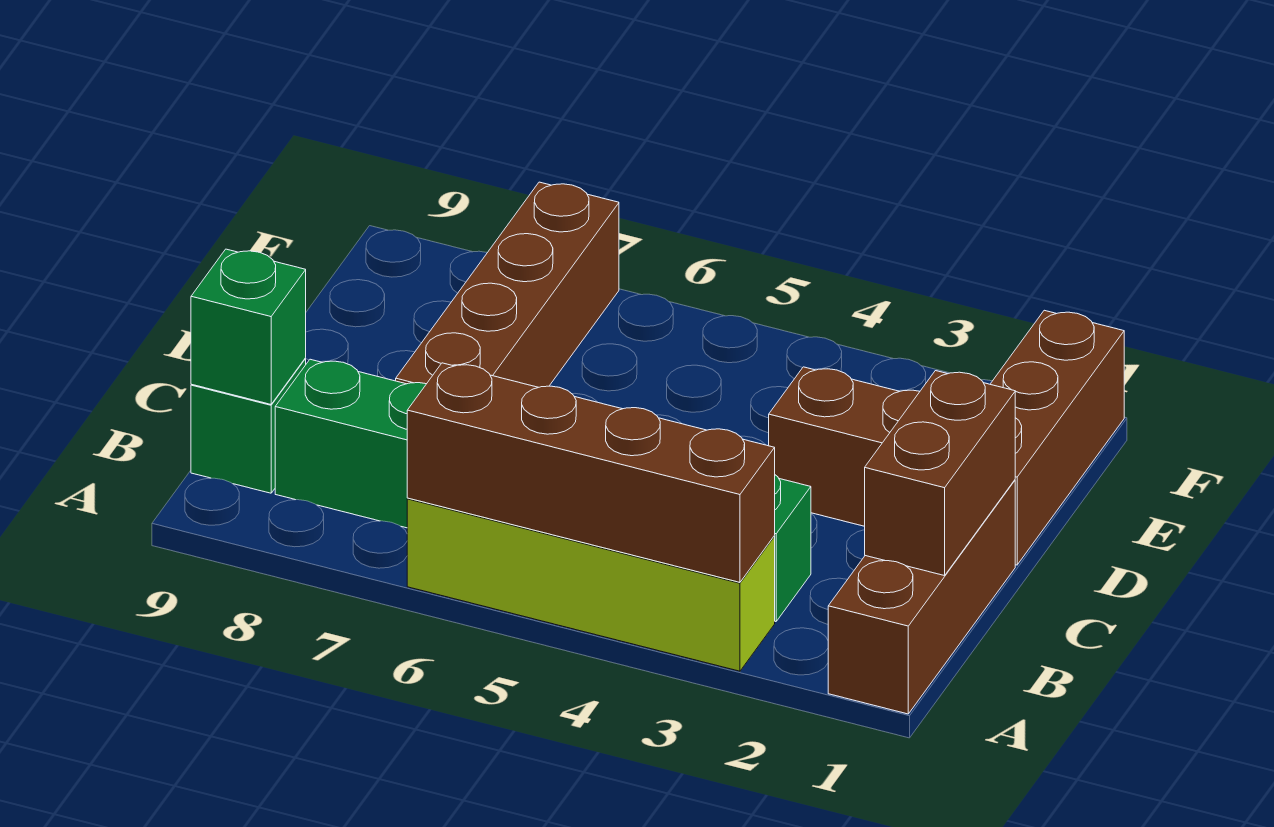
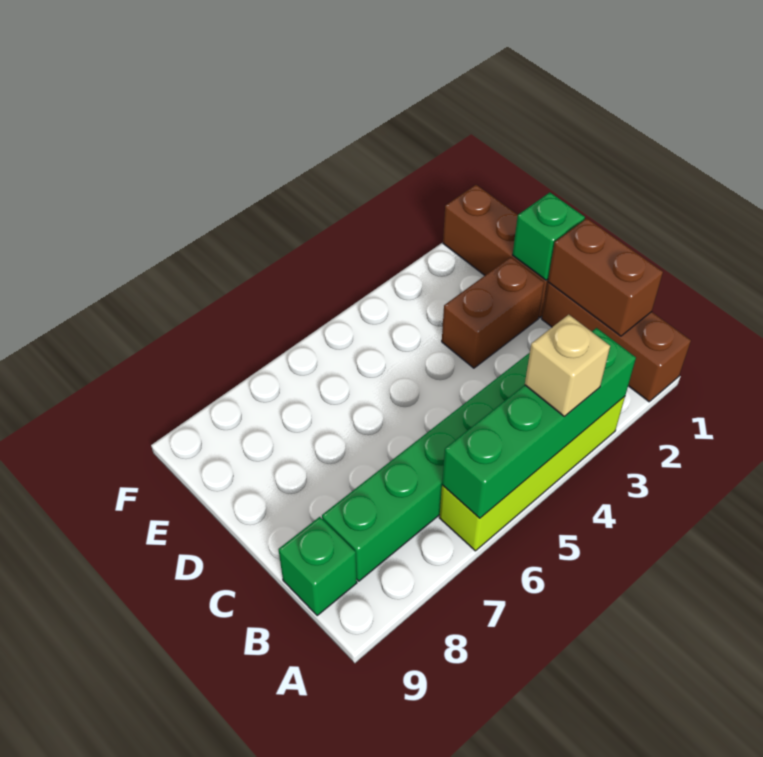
brown 1x4 brick [407,363,775,582] -> green 1x4 brick [442,328,636,518]
none -> tan 1x1 brick [525,315,610,417]
green 1x1 brick [191,249,306,404] -> green 1x1 brick moved to [513,192,585,280]
brown 1x4 brick [396,182,619,387] -> none

